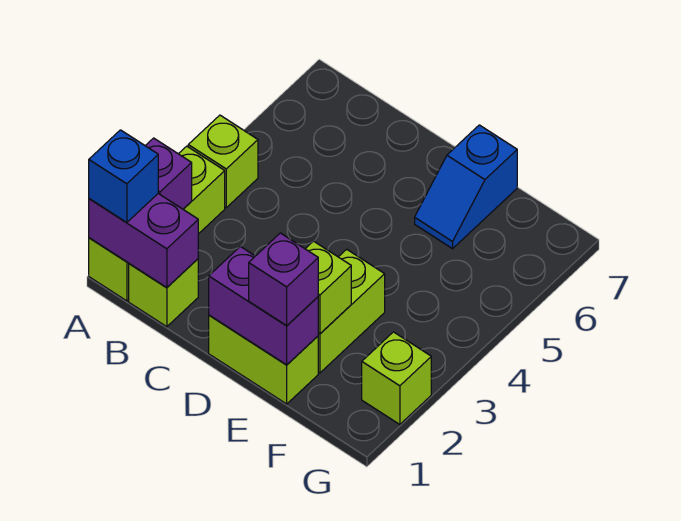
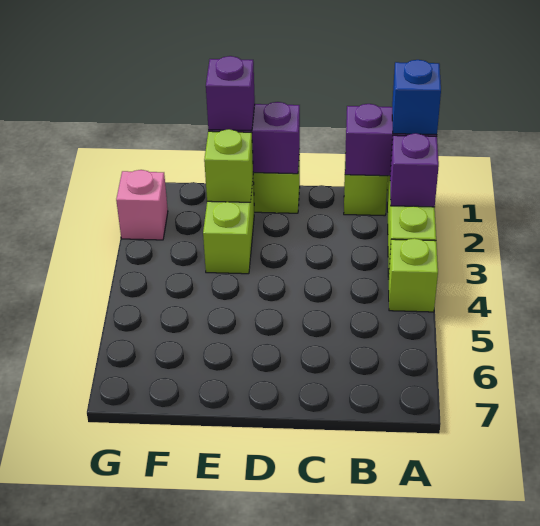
blue 1x2 slope [415,125,517,249] -> none
lime 1x1 brick [362,332,431,425] -> pink 1x1 brick [116,170,168,240]

